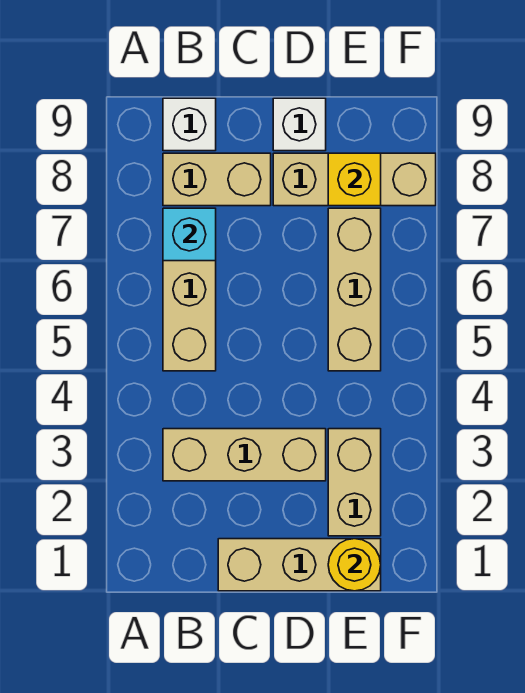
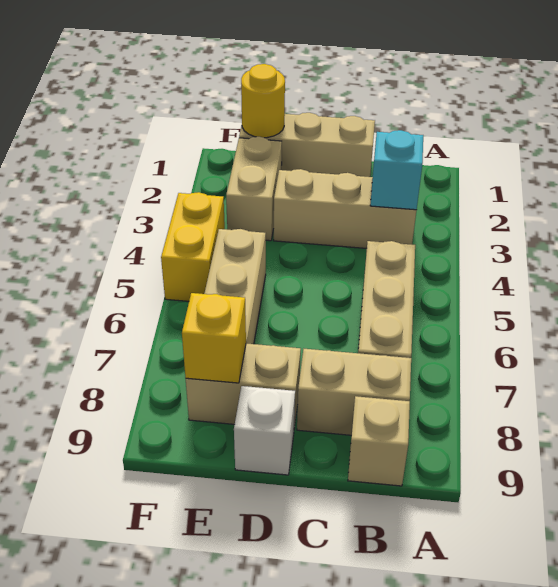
cyan 1x1 brick [163,208,216,261] -> cyan 1x1 brick moved to [370,130,423,210]
white 1x1 brick [163,98,216,151] -> tan 1x1 brick [348,396,410,486]
tan 1x3 brick [273,153,436,206] -> tan 1x2 brick [186,343,301,428]
none -> yellow 1x2 brick [161,192,225,301]

